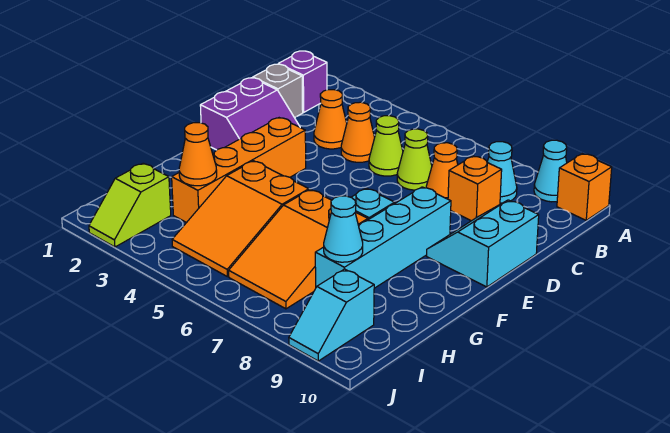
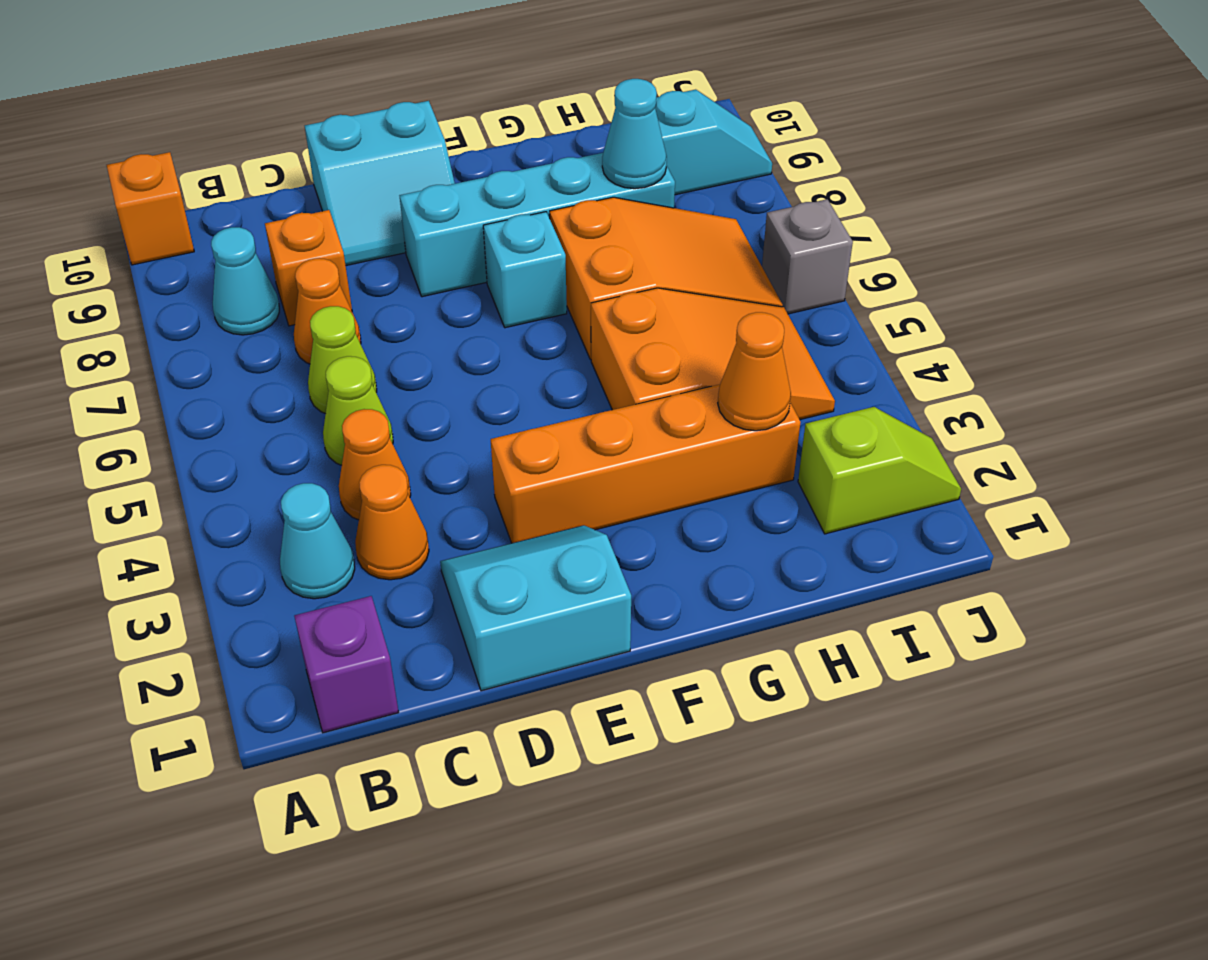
cyan 1x1 cone [534,140,567,202] -> cyan 1x1 cone moved to [280,483,355,599]
grey 1x1 brick [253,64,303,118] -> grey 1x1 brick moved to [762,199,853,314]
purple 2x2 slope [200,78,300,150] -> cyan 2x2 slope [440,525,631,691]

